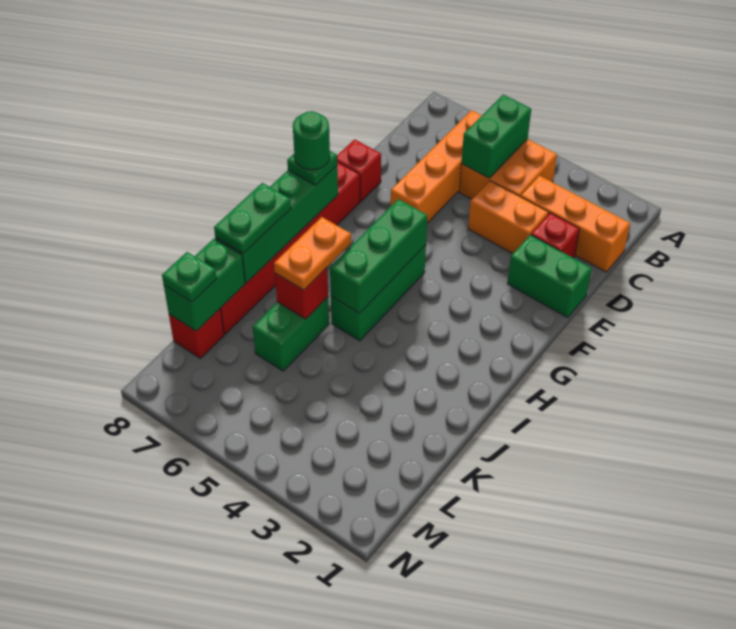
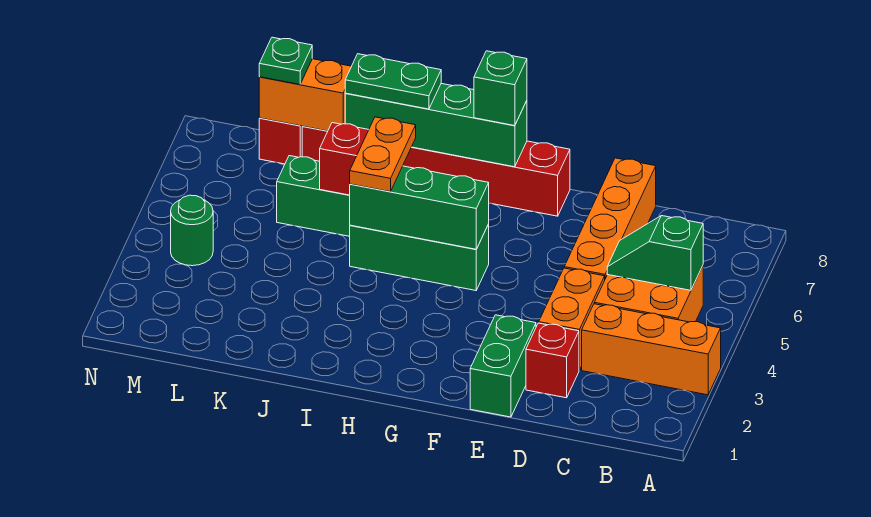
green 1x2 brick [462,95,531,178] -> green 1x2 slope [607,216,703,290]
orange 1x4 brick [391,110,482,223] -> orange 1x4 brick turned to [564,158,656,278]
orange 1x3 brick [521,176,630,272] -> orange 1x3 brick turned to [582,304,721,395]
red 1x1 brick [337,139,381,201] -> none
green 1x1 plate [287,151,337,185] -> green 1x1 brick [474,51,527,126]
green 1x1 round brick [293,111,330,170] -> green 1x1 round brick moved to [171,195,213,266]
orange 1x2 plate [274,217,351,290] -> orange 1x2 plate turned to [350,117,416,192]
green 1x2 brick [164,239,245,331] -> orange 1x2 brick [259,59,351,131]

